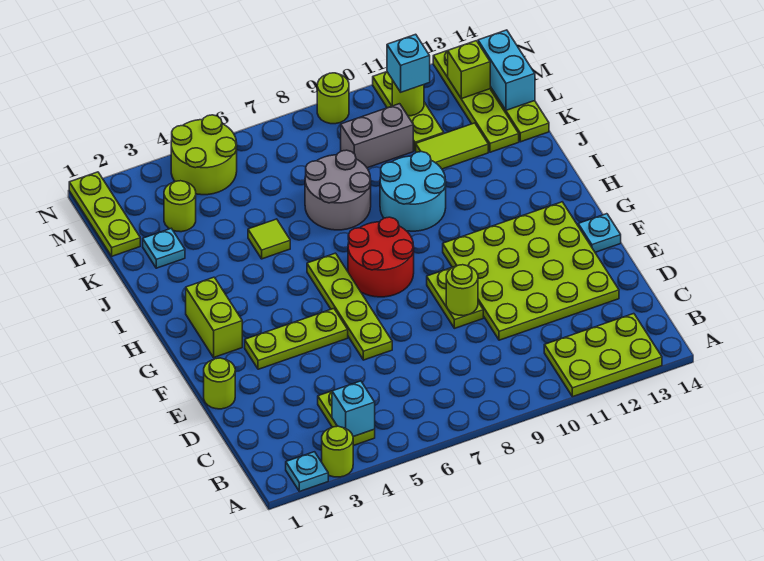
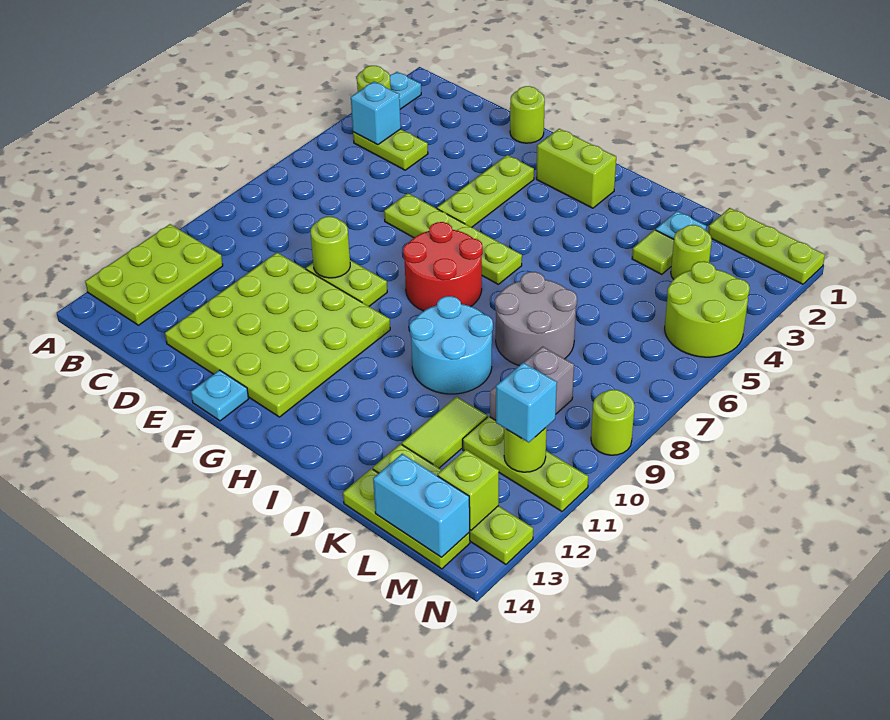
lime 1x1 tile [248,219,290,259] -> lime 1x1 tile moved to [632,230,674,275]

